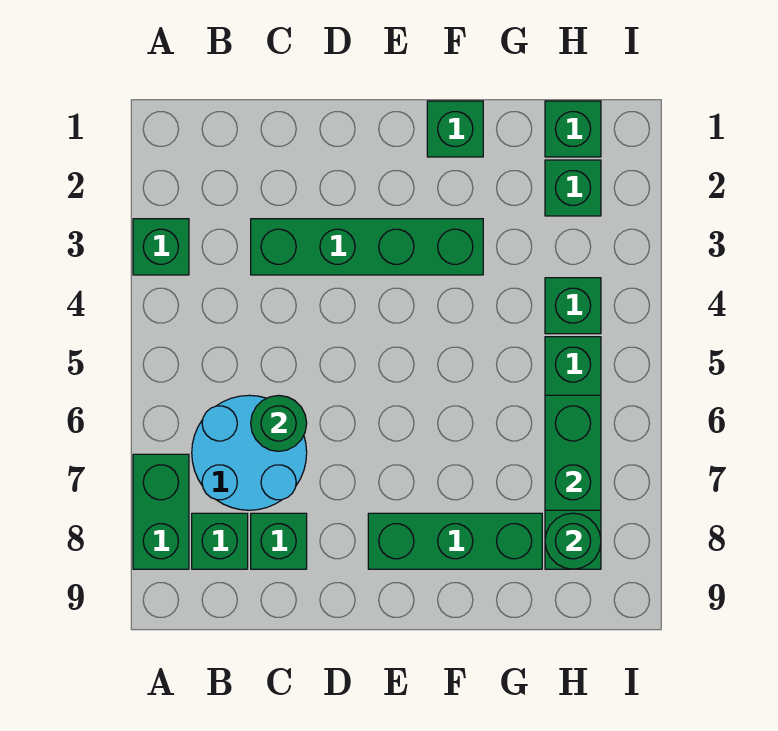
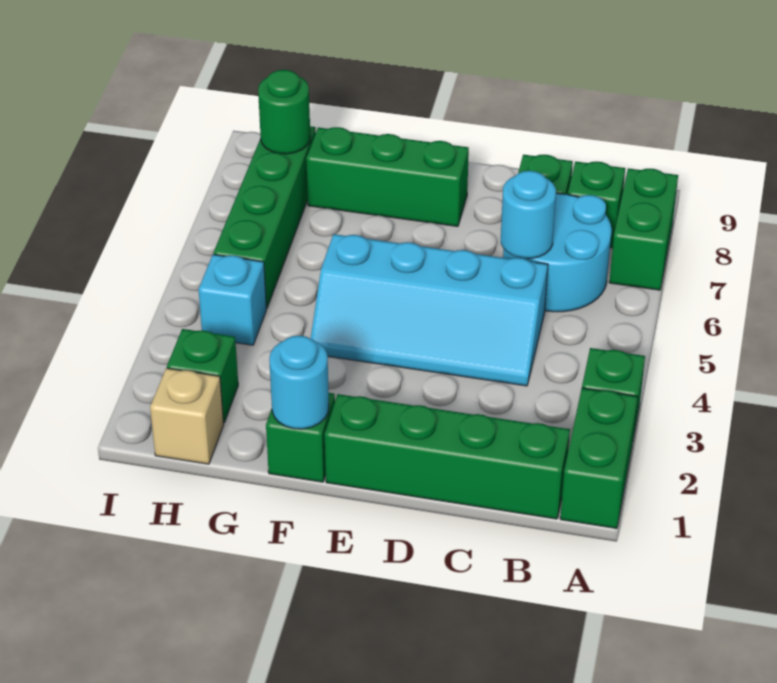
green 1x4 brick [251,219,483,275] -> green 1x4 brick moved to [325,394,570,519]
none -> cyan 2x4 slope [311,234,548,386]
green 1x1 round brick [251,395,307,451] -> cyan 1x1 round brick [501,171,556,258]
none -> cyan 1x1 round brick [269,336,329,429]
green 1x1 brick [545,101,601,157] -> tan 1x1 brick [150,368,224,464]
green 1x1 brick [545,278,601,334] -> cyan 1x1 brick [199,255,266,345]
green 1x2 brick [545,395,601,510] -> green 1x2 brick moved to [560,388,638,528]

